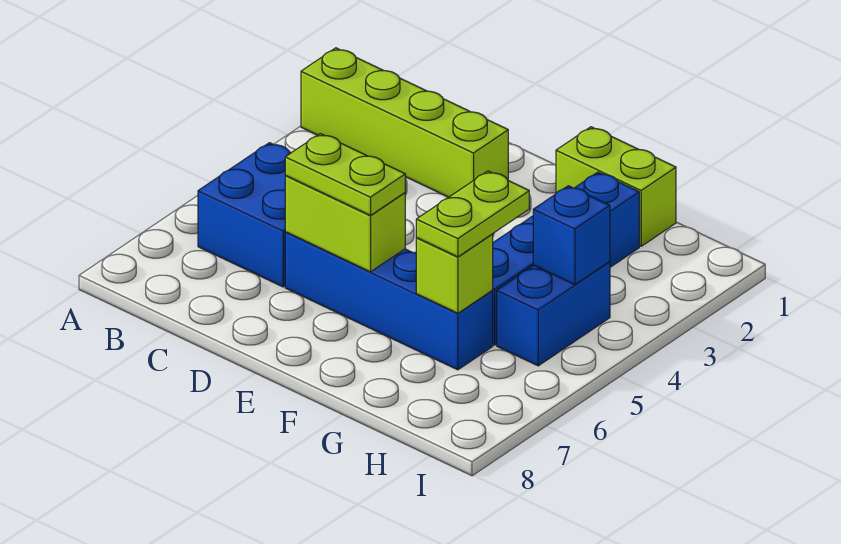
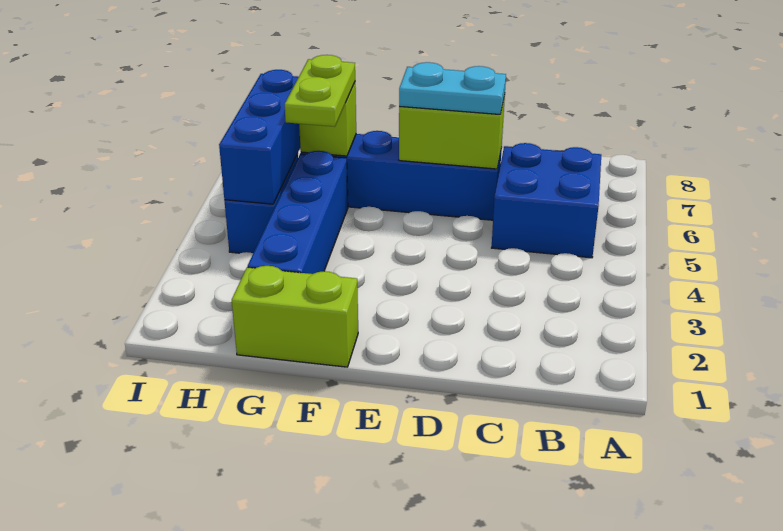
lime 1x4 brick [301,48,508,197] -> none
lime 1x2 plate [285,134,405,215] -> cyan 1x2 plate [399,62,506,114]
blue 1x1 brick [533,186,610,285] -> blue 1x3 brick [219,70,300,204]

